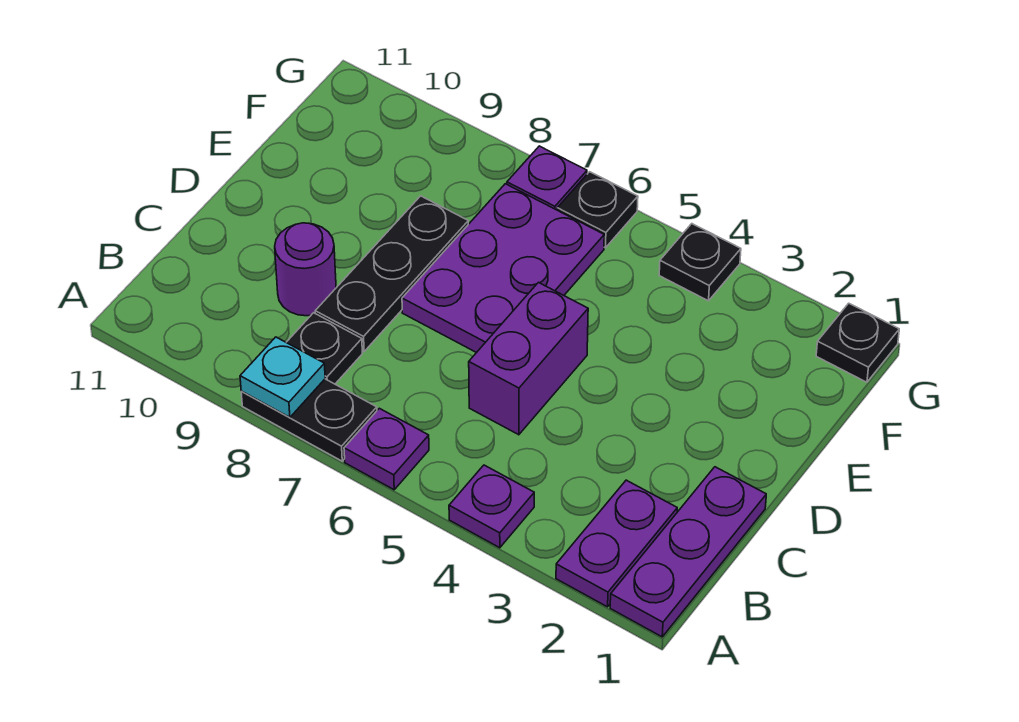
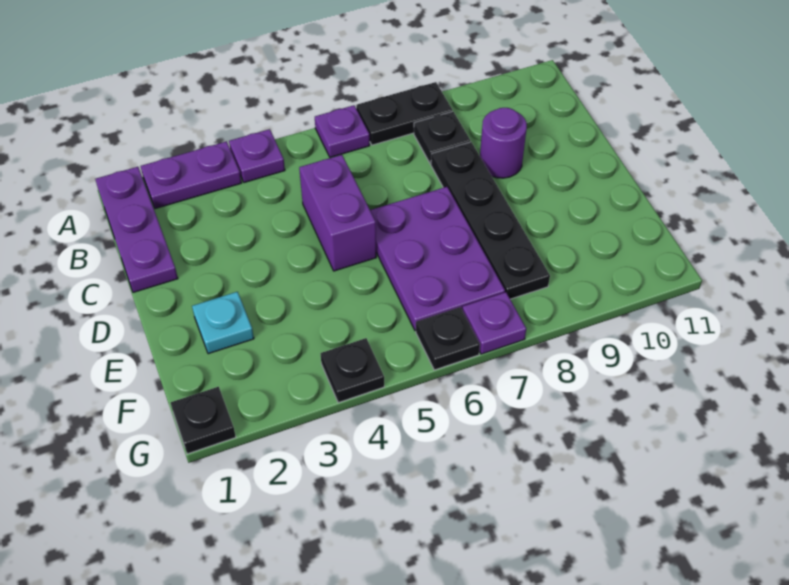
purple 1x2 plate [556,480,677,607] -> purple 1x2 plate turned to [141,141,241,209]
cyan 1x1 plate [240,337,325,417] -> cyan 1x1 plate moved to [192,292,254,354]
black 1x3 plate [315,196,468,351] -> black 1x4 plate [431,142,550,299]

